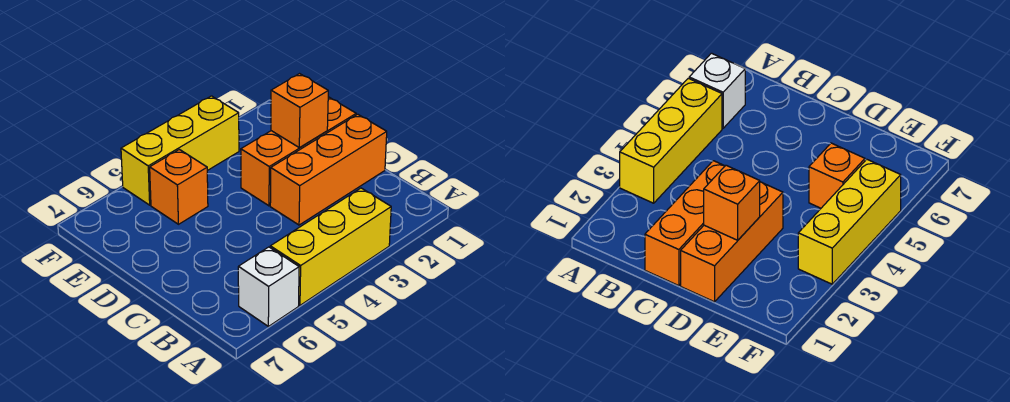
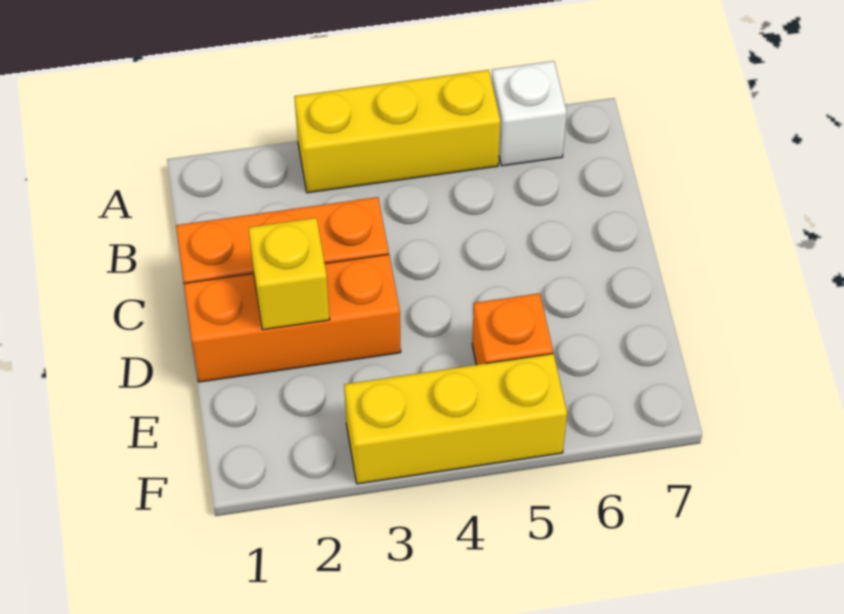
orange 1x1 brick [271,74,328,148] -> yellow 1x1 brick [248,218,330,330]

